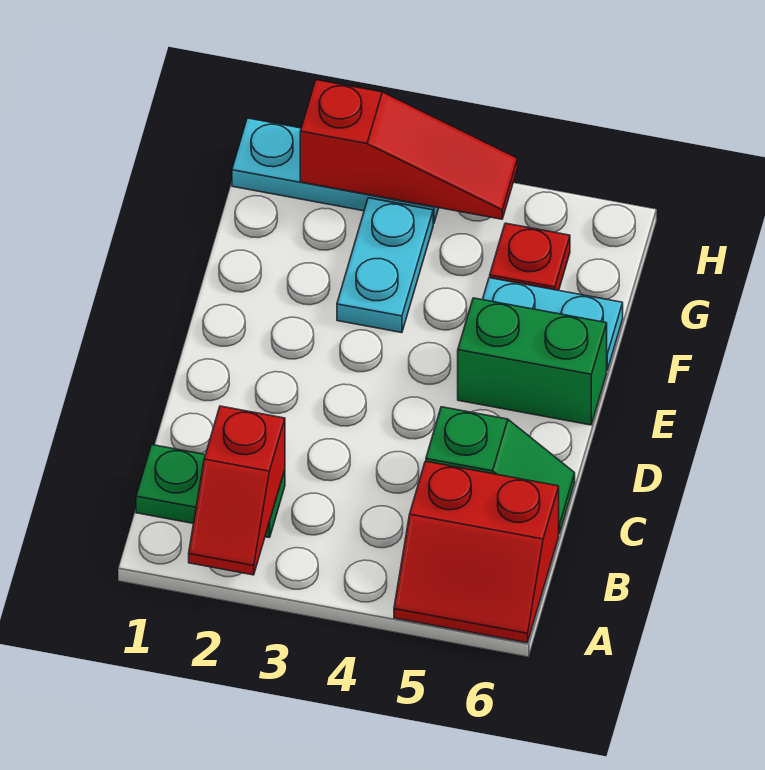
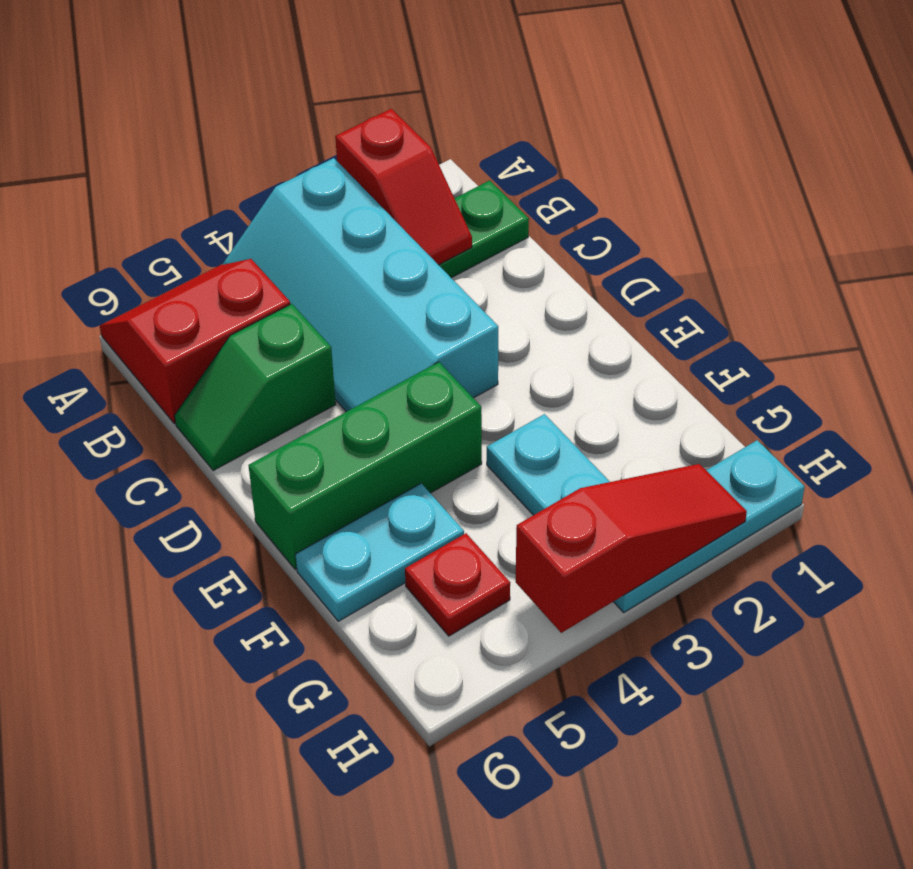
red 1x2 slope [189,406,285,575] -> red 1x2 slope turned to [335,109,472,265]
none -> cyan 2x4 slope [223,158,498,412]
green 1x2 brick [458,298,607,425] -> green 1x3 brick [248,362,482,569]
red 1x3 slope [300,80,518,219] -> red 1x3 slope turned to [516,464,747,633]

